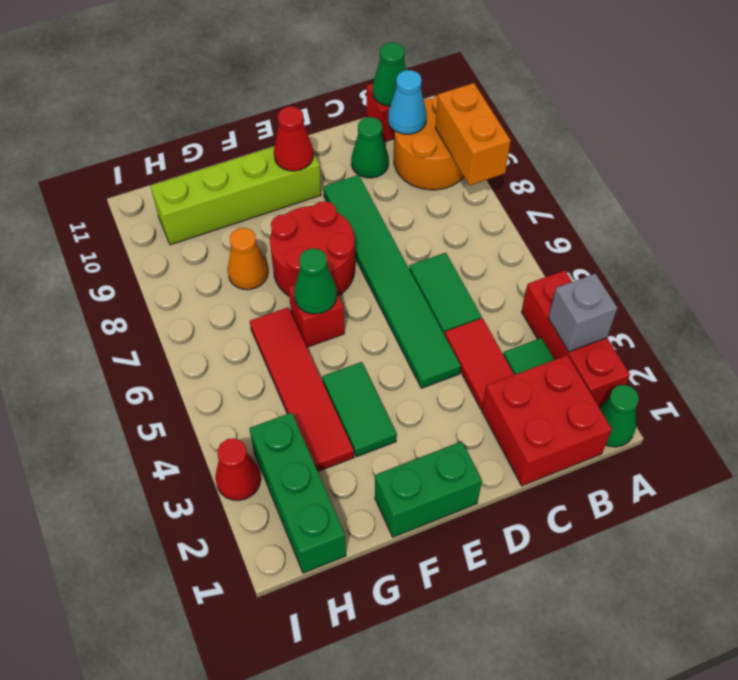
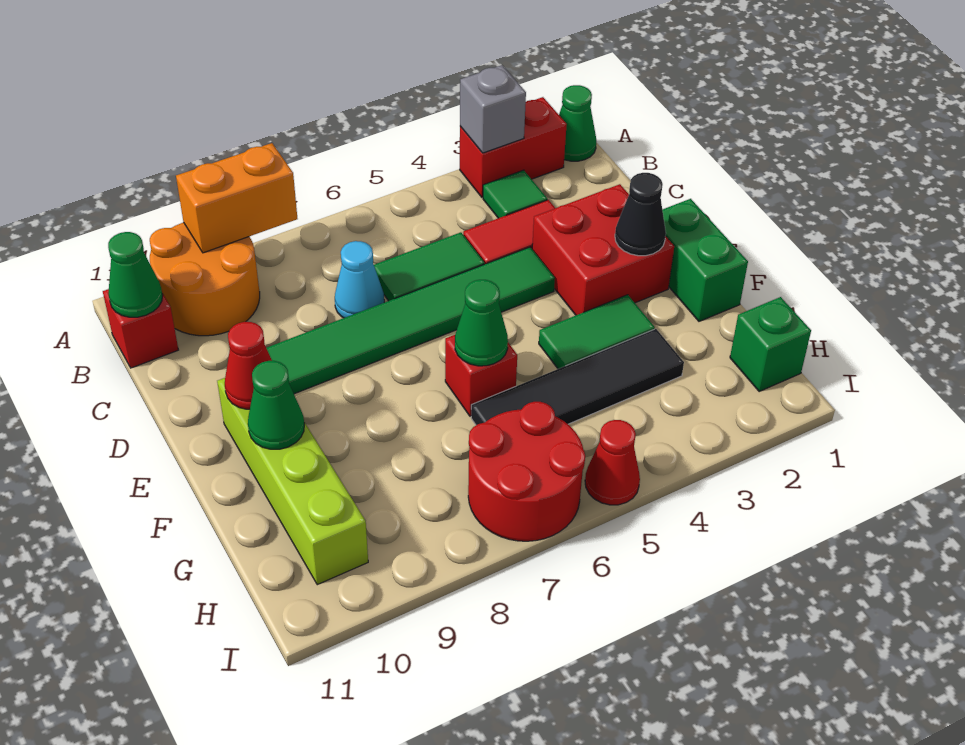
red 1x3 brick [522,270,630,407] -> red 1x2 brick [460,97,567,197]
red 2x2 brick [482,355,612,486] -> red 2x2 brick moved to [532,184,674,315]
cyan 1x1 cone [388,70,427,134] -> cyan 1x1 cone moved to [335,241,384,318]
green 1x1 cone [351,117,389,178] -> green 1x1 cone moved to [248,361,304,449]
none -> black 1x1 cone [615,173,666,256]
red 2x2 round brick [270,201,355,296] -> red 2x2 round brick moved to [468,402,585,541]
red 1x4 tile [250,307,354,471] -> black 1x4 tile [471,329,684,425]
orange 1x1 cone [228,228,268,290] -> none
green 1x3 brick [249,413,346,573] -> green 1x1 brick [730,297,811,392]
red 1x1 cone [215,438,261,500] -> red 1x1 cone moved to [585,420,640,505]

